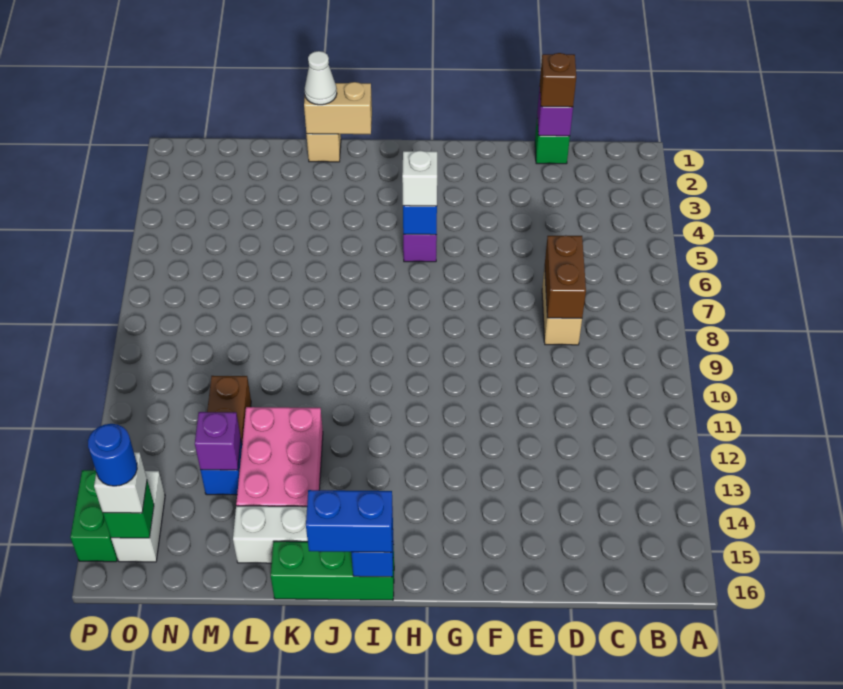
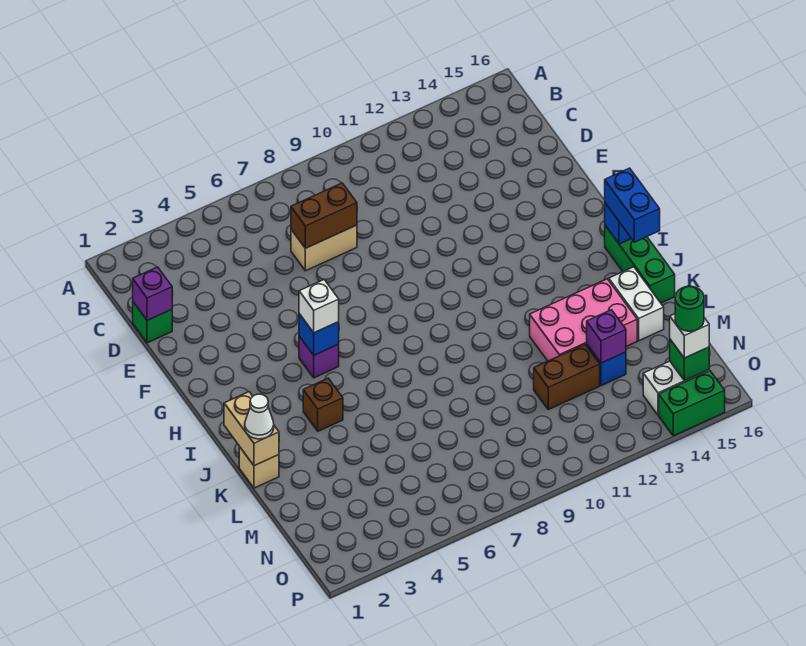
brown 1x1 brick [540,53,576,107] -> brown 1x1 brick moved to [303,378,343,431]
blue 1x1 round brick [88,424,137,486] -> green 1x1 round brick [675,286,704,331]

